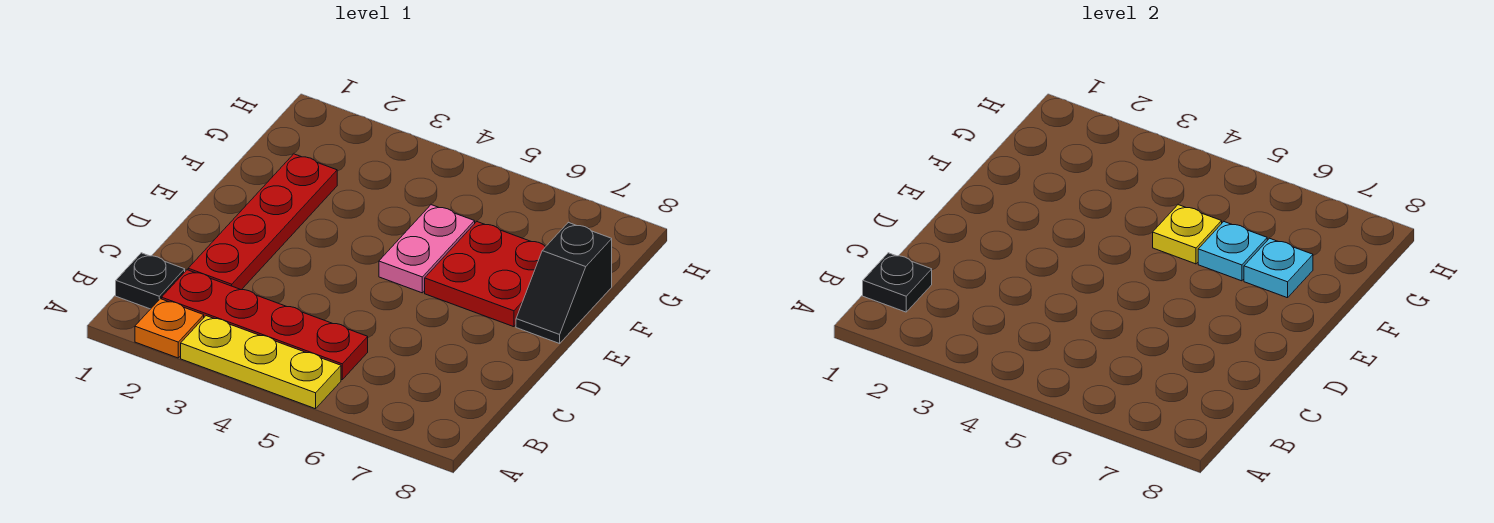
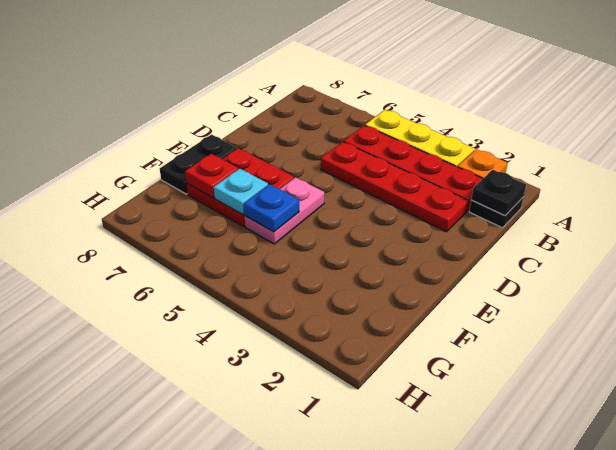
red 1x4 plate [188,154,337,290] -> red 1x4 plate turned to [321,142,468,232]
black 1x2 slope [516,222,612,344] -> black 1x2 plate [160,135,237,194]
yellow 1x1 plate [1153,205,1222,264] -> blue 1x1 plate [244,184,299,232]
cyan 1x1 plate [1244,238,1313,298] -> red 1x1 plate [185,154,238,198]

